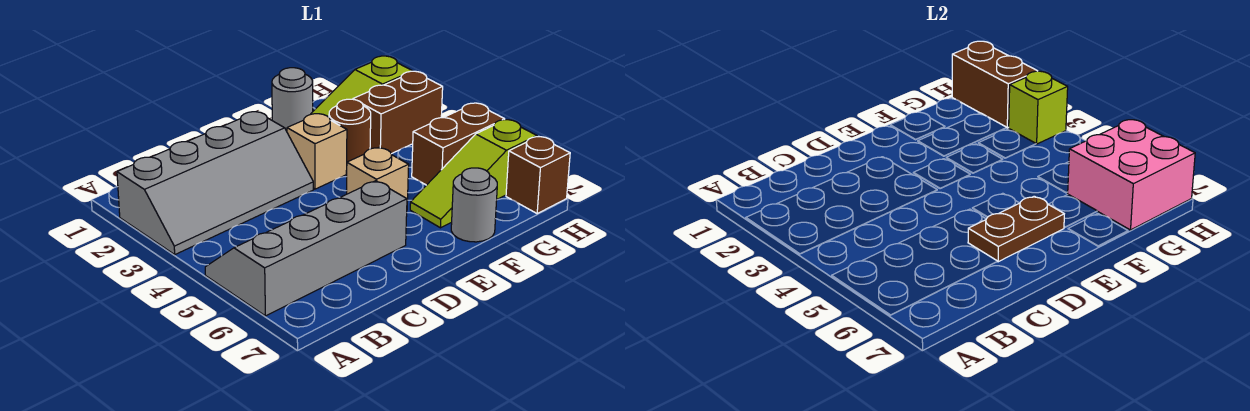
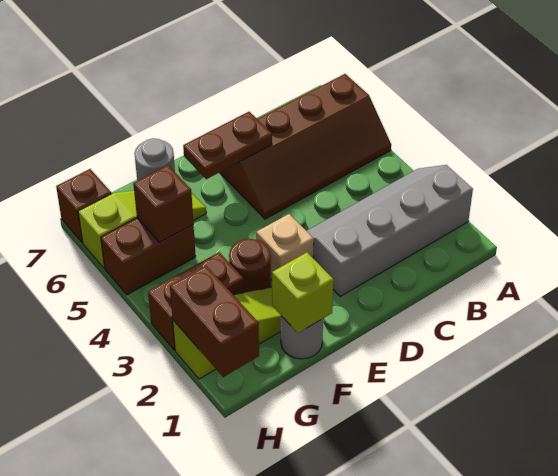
grey 2x4 slope [205,181,407,316] -> brown 2x4 slope [220,74,391,219]
tan 1x1 brick [347,148,409,201] -> none
none -> brown 1x1 brick [133,165,193,242]
pink 2x2 brick [1068,120,1195,230] -> none
lime 1x1 brick [1009,71,1068,144] -> lime 1x1 brick moved to [272,252,334,333]

